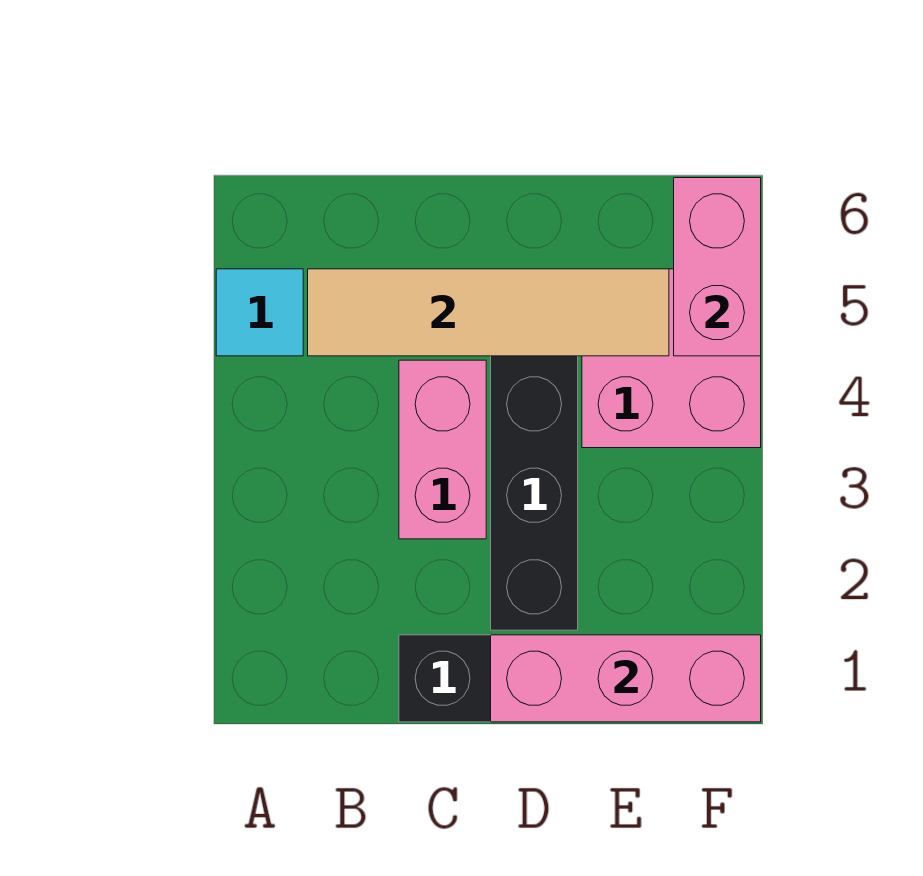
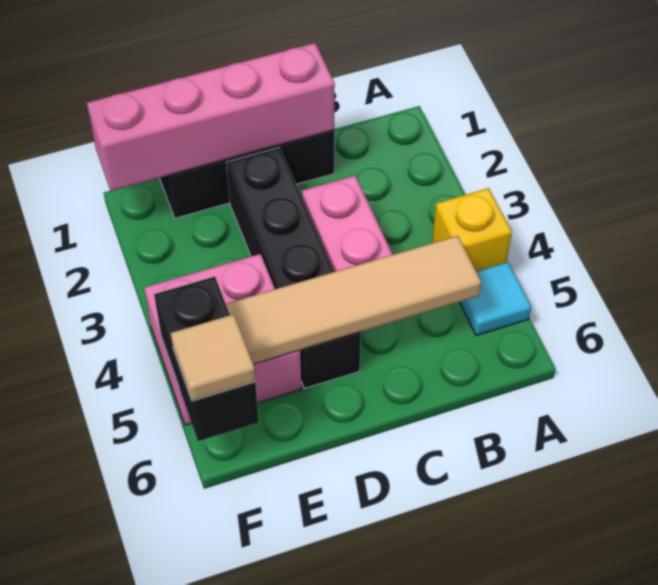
none -> yellow 1x1 brick [432,188,512,271]
pink 1x3 brick [491,635,761,722] -> pink 1x4 brick [87,43,335,191]
pink 1x2 brick [674,178,761,356] -> black 1x2 brick [154,277,259,441]
none -> tan 1x1 tile [171,314,256,401]

